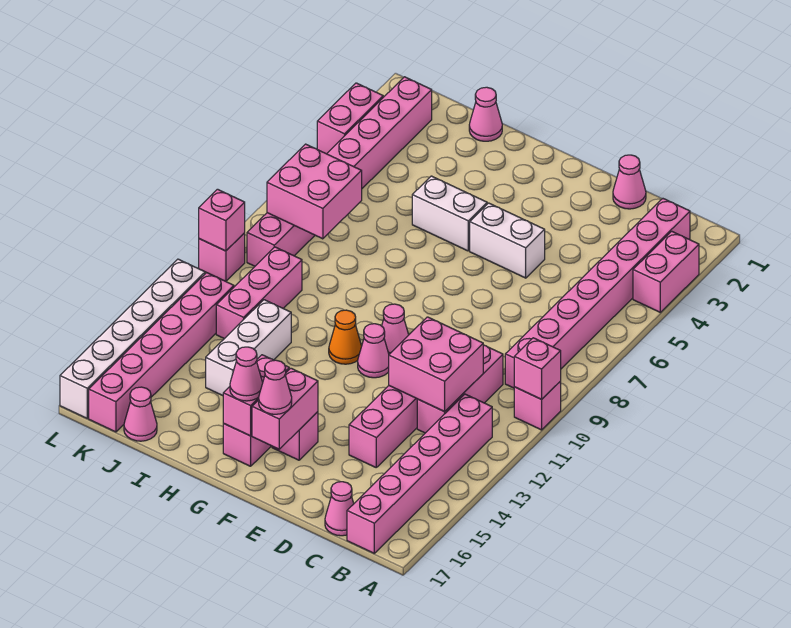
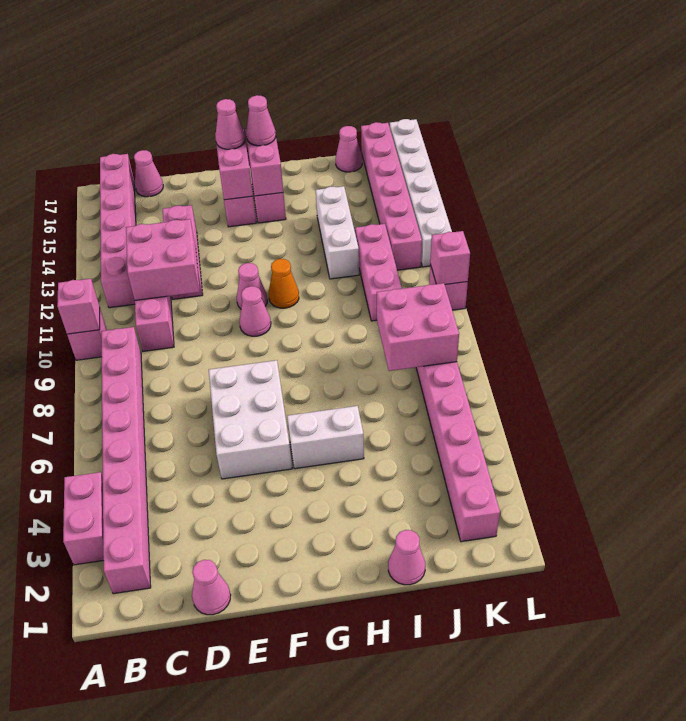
white 1x2 brick [470,203,545,278] -> white 2x3 brick [209,360,292,479]
pink 1x2 brick [317,83,383,154] -> none

